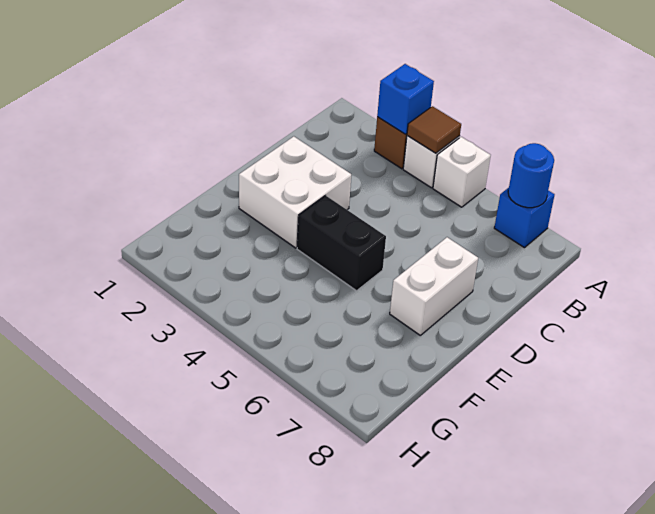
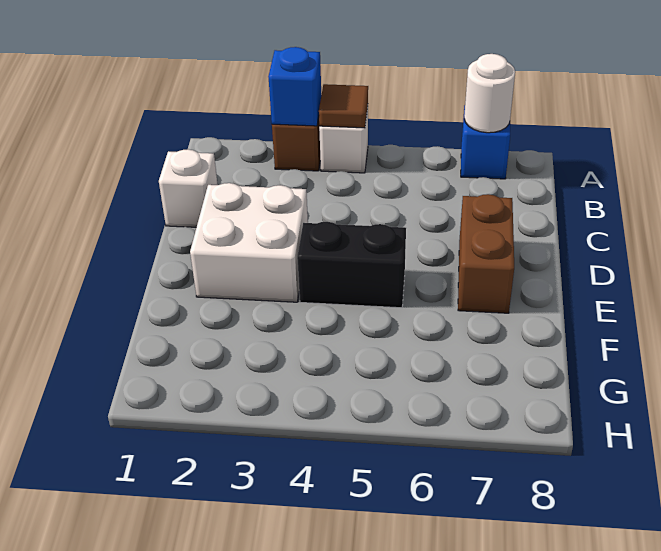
white 1x1 brick [433,137,491,207] -> white 1x1 brick moved to [159,149,218,227]
blue 1x1 round brick [508,143,554,208] -> white 1x1 round brick [464,54,515,133]
white 1x2 brick [390,237,478,335] -> brown 1x2 brick [458,194,514,313]

